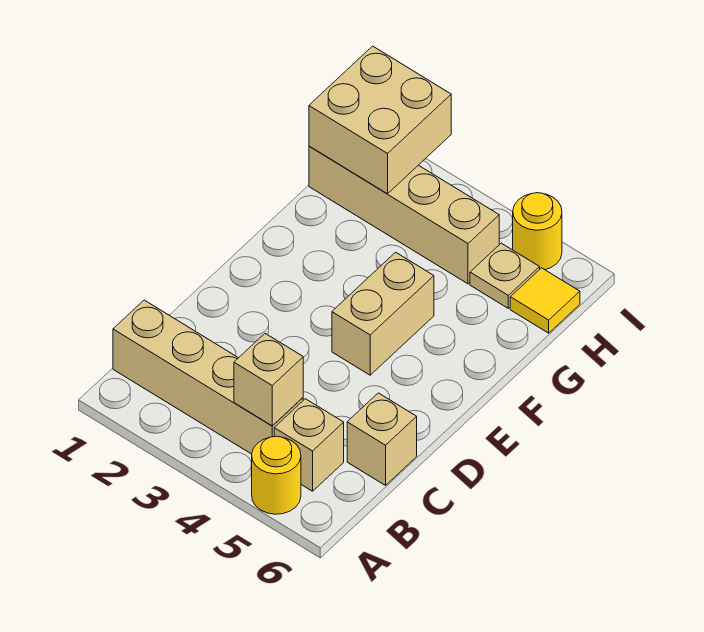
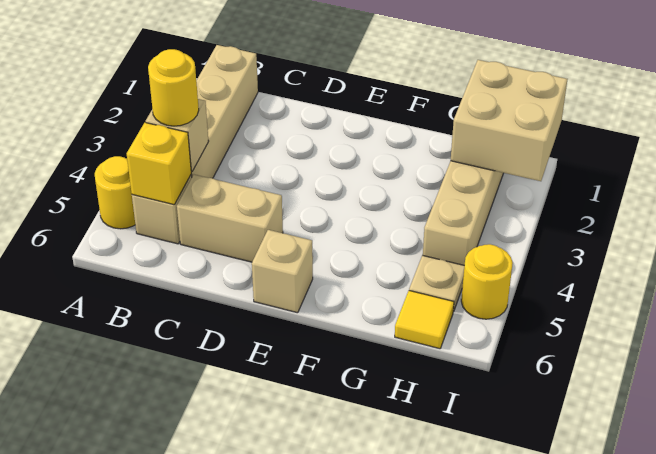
none -> yellow 1x1 round brick [148,49,199,126]
none -> yellow 1x1 brick [127,122,191,205]
tan 1x1 brick [347,393,417,485] -> tan 1x1 brick moved to [252,230,313,313]
tan 1x2 brick [332,252,434,375] -> tan 1x2 brick moved to [177,175,283,262]

